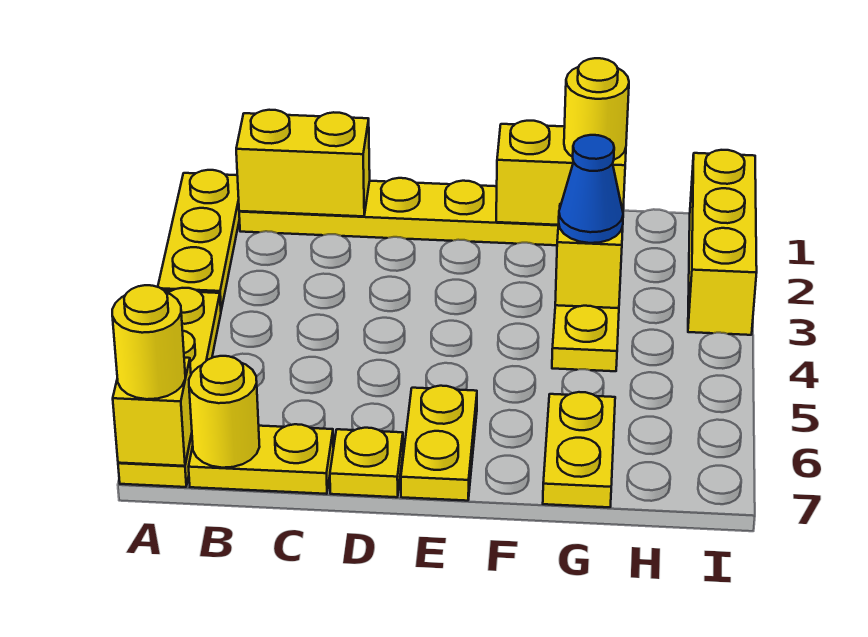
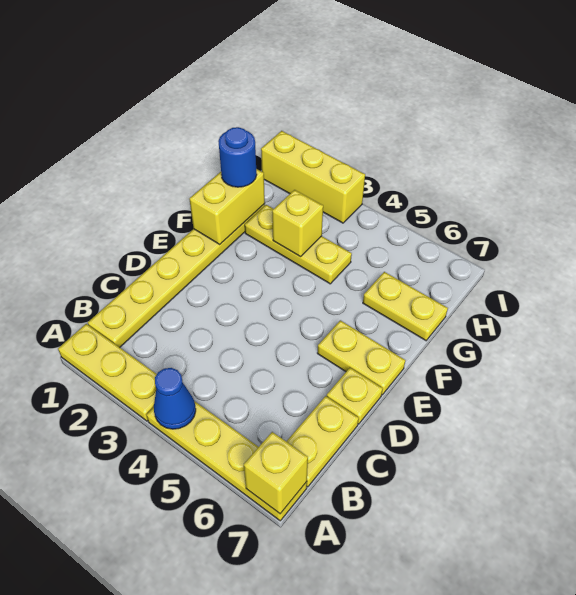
yellow 1x1 round brick [112,285,185,399] -> none
yellow 1x2 brick [236,110,370,216] -> none
yellow 1x1 round brick [189,356,260,468] -> none
yellow 1x1 round brick [564,58,629,160] -> blue 1x1 round brick [218,127,257,187]
blue 1x1 cone [559,135,623,243] -> blue 1x1 cone moved to [154,368,196,429]

